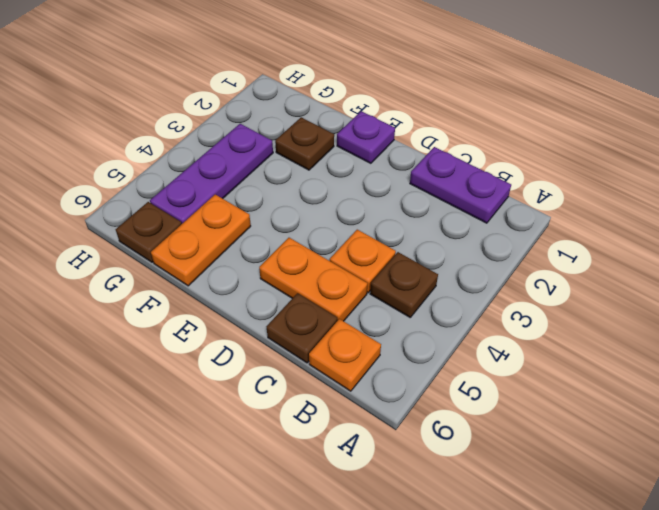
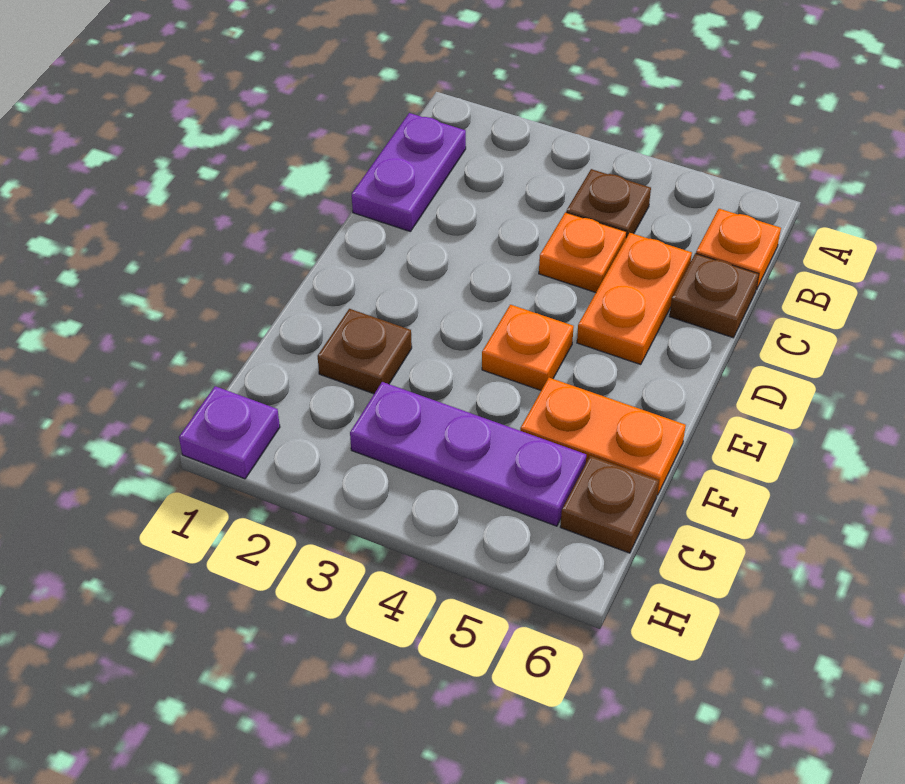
purple 1x1 plate [337,111,395,163] -> purple 1x1 plate moved to [179,386,280,479]
none -> orange 1x1 plate [482,305,574,390]

